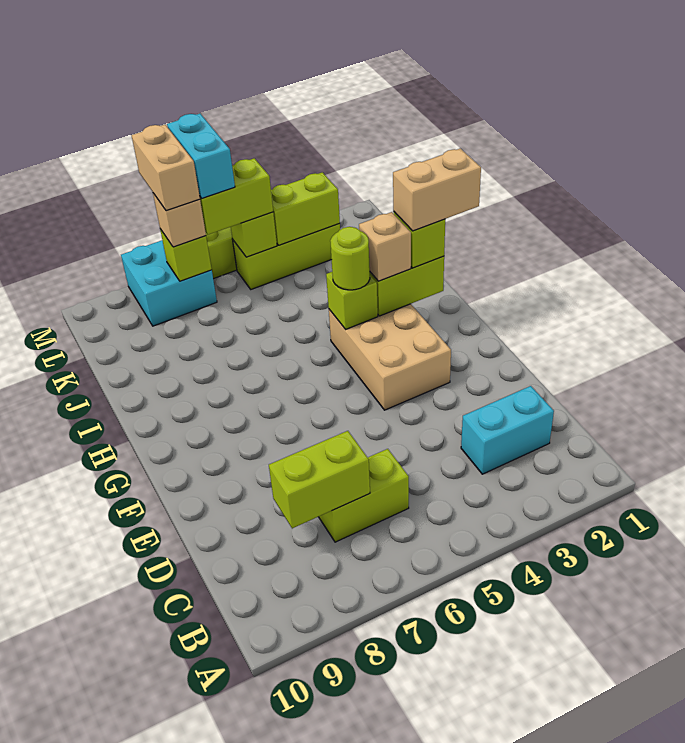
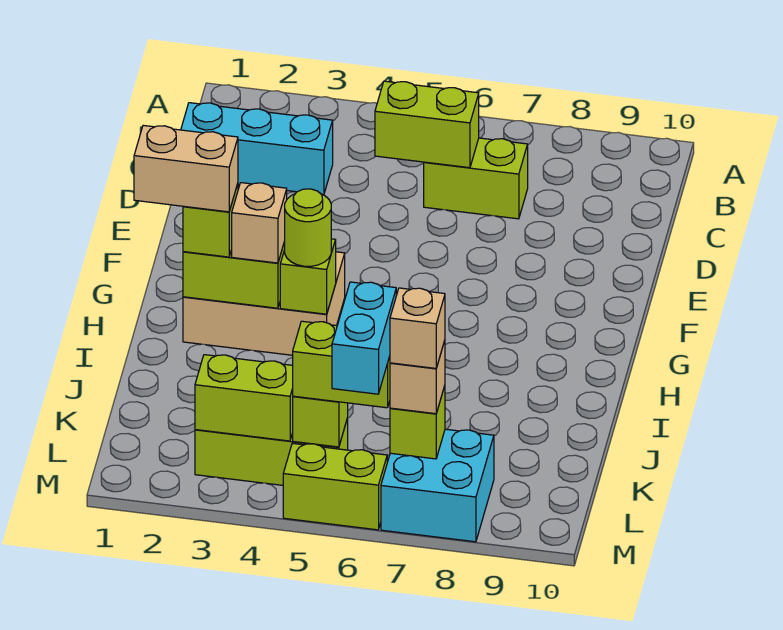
cyan 1x2 brick [461,386,554,474] -> cyan 1x3 brick [181,103,333,195]
lime 1x2 brick [269,431,370,528] -> lime 1x2 brick moved to [375,81,479,168]
tan 2x3 brick [329,304,451,410] -> tan 2x3 brick turned to [183,252,345,355]
tan 1x2 brick [132,125,200,211] -> tan 1x1 brick [390,288,445,368]

